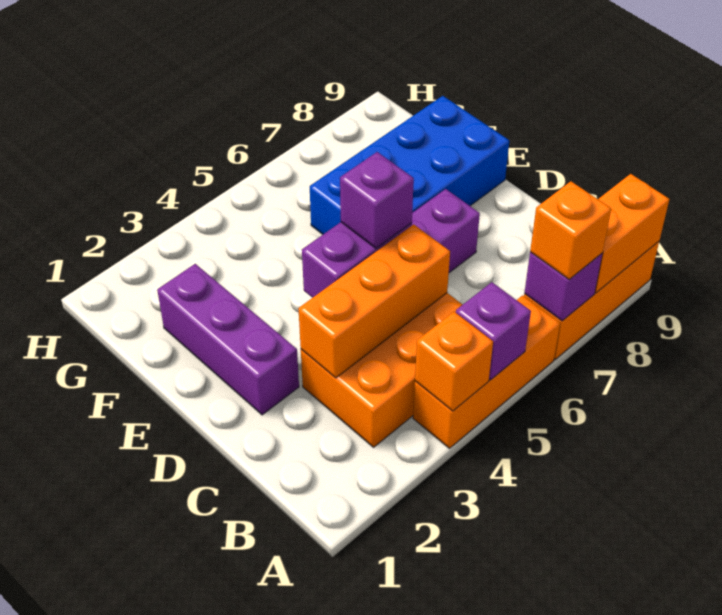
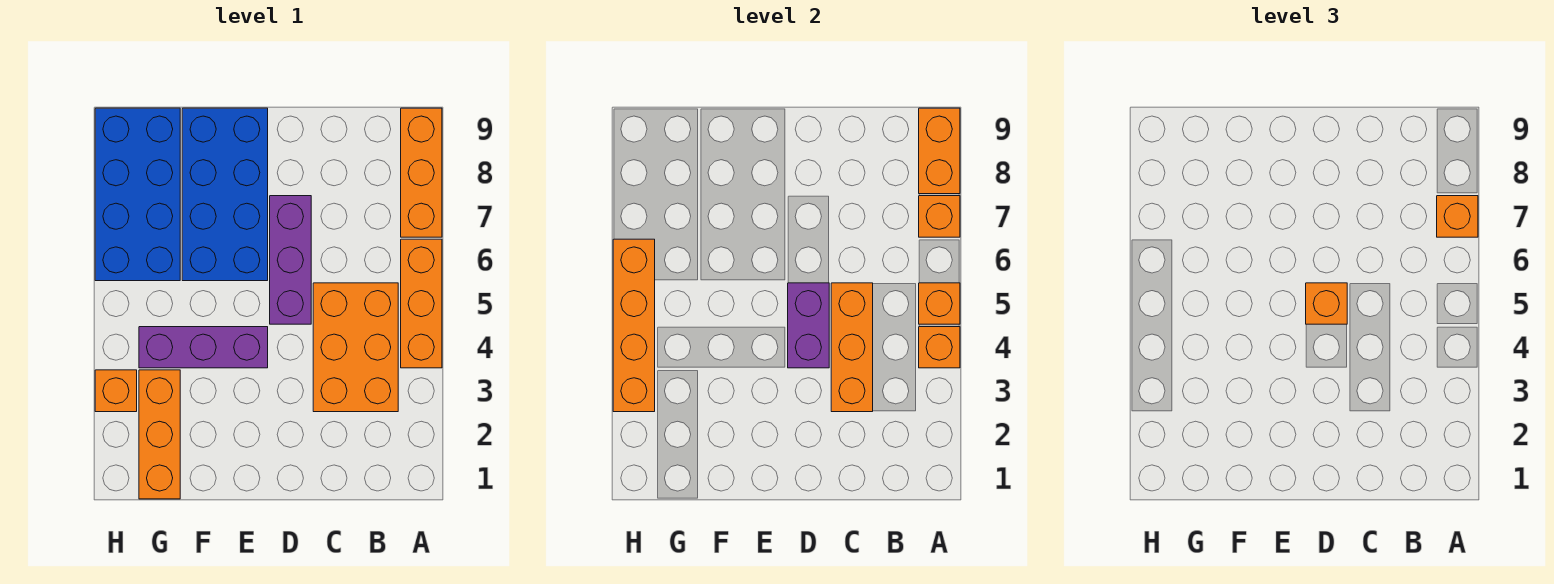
purple 1x1 brick [456,282,531,380] -> orange 1x1 brick [919,283,960,324]
purple 1x1 brick [524,252,603,321] -> orange 1x1 brick [919,196,960,237]
purple 1x3 brick [157,264,299,415] -> purple 1x3 brick moved to [139,327,268,368]
purple 1x1 brick [340,152,414,248] -> orange 1x1 brick [1306,283,1347,324]
none -> orange 1x3 brick [139,370,180,499]
none -> blue 2x4 brick [95,108,180,281]
none -> orange 1x1 brick [95,370,137,412]
none -> orange 1x4 brick [613,239,655,412]

